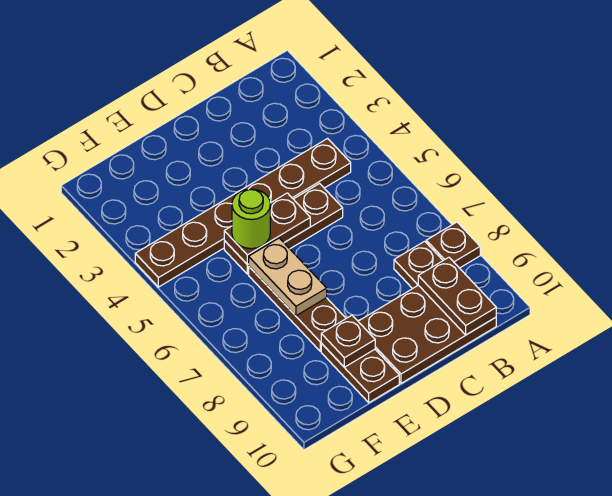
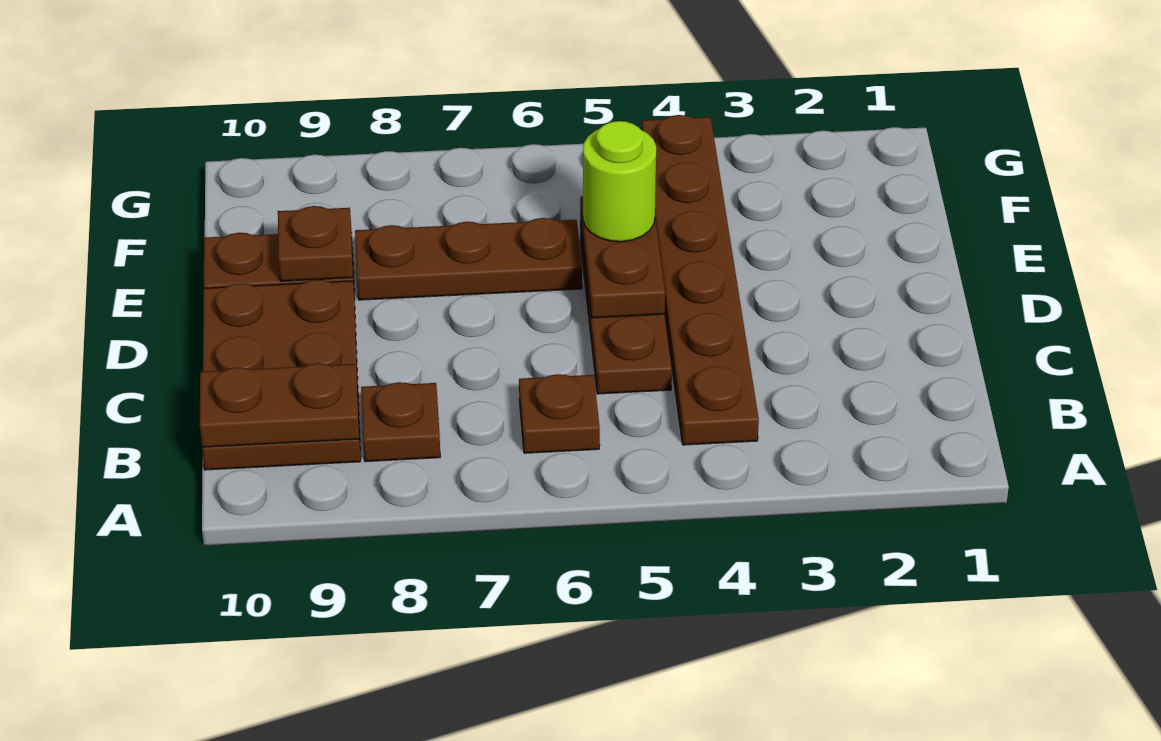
brown 1x1 plate [426,222,480,268] -> brown 1x1 plate moved to [519,374,600,453]
tan 1x2 plate [249,238,327,316] -> none

